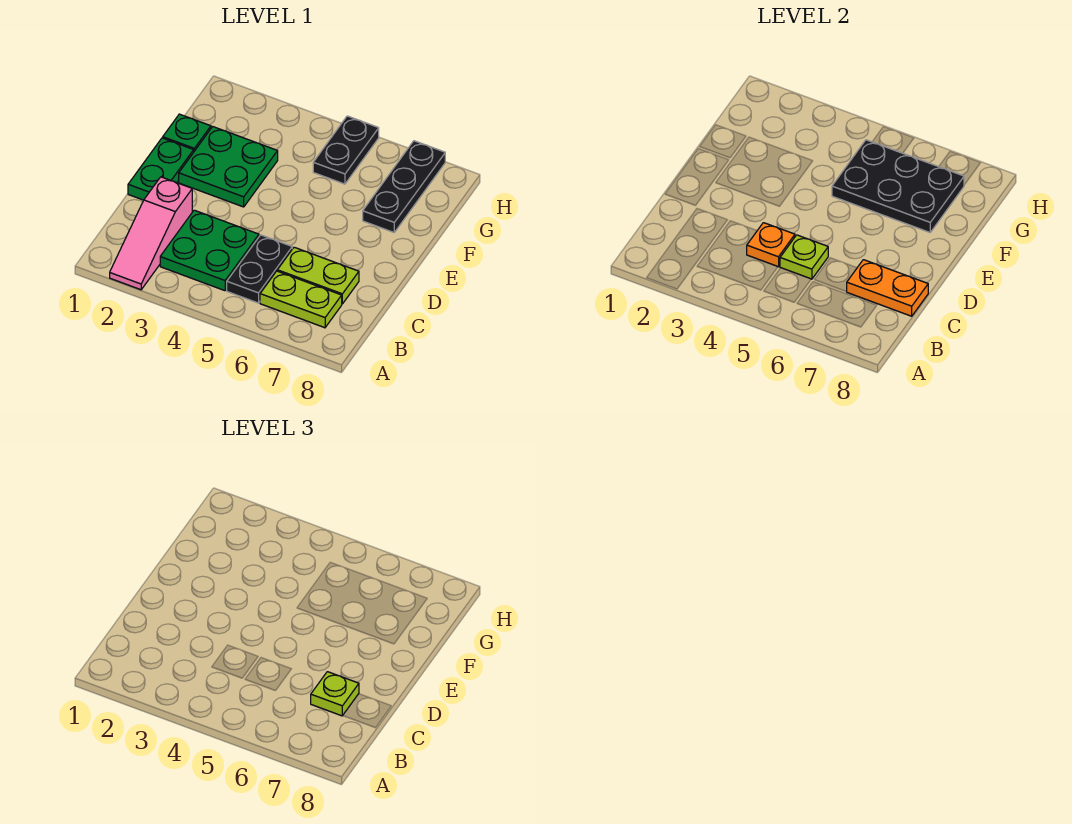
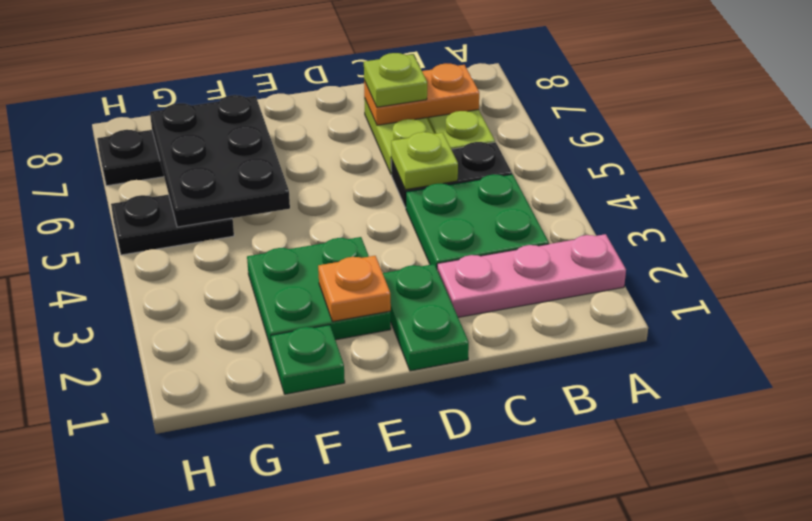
pink 1x3 slope [110,177,192,290] -> pink 1x3 plate [437,234,626,317]
orange 1x1 plate [747,223,795,267] -> orange 1x1 plate moved to [318,256,391,322]
orange 1x2 plate [847,260,928,316] -> orange 1x2 plate turned to [364,64,479,125]
green 1x2 plate [128,138,194,200] -> green 1x2 plate turned to [383,264,469,371]

